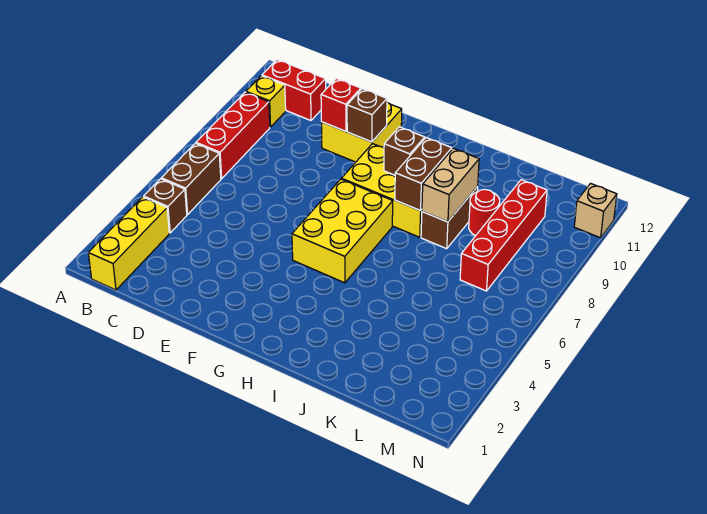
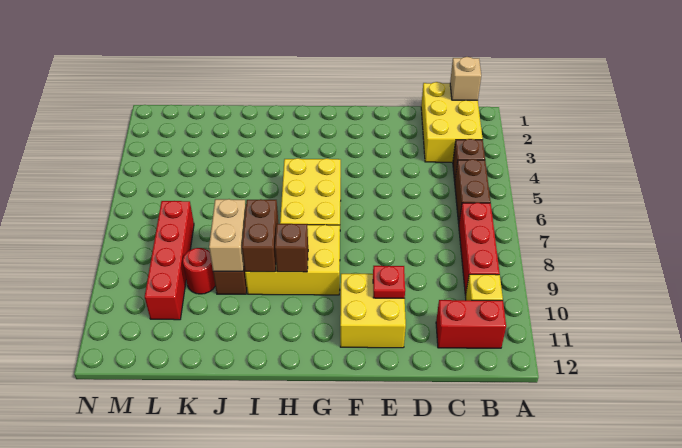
yellow 1x3 brick [88,197,169,290] -> yellow 2x3 brick [421,82,483,162]
red 1x1 brick [321,78,361,131] -> red 1x1 plate [373,266,405,298]
brown 1x1 brick [347,89,387,142] -> none
tan 1x1 brick [574,183,617,238] -> tan 1x1 brick moved to [450,57,481,100]

